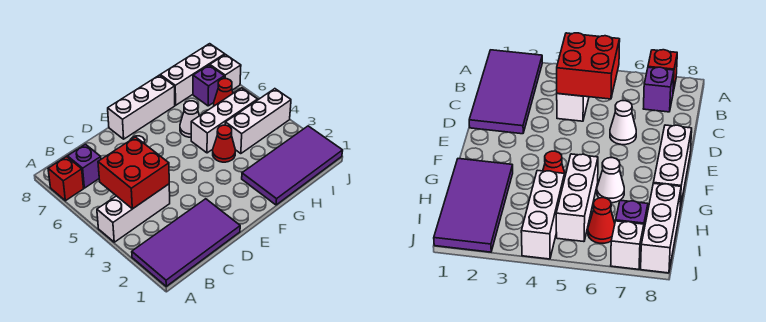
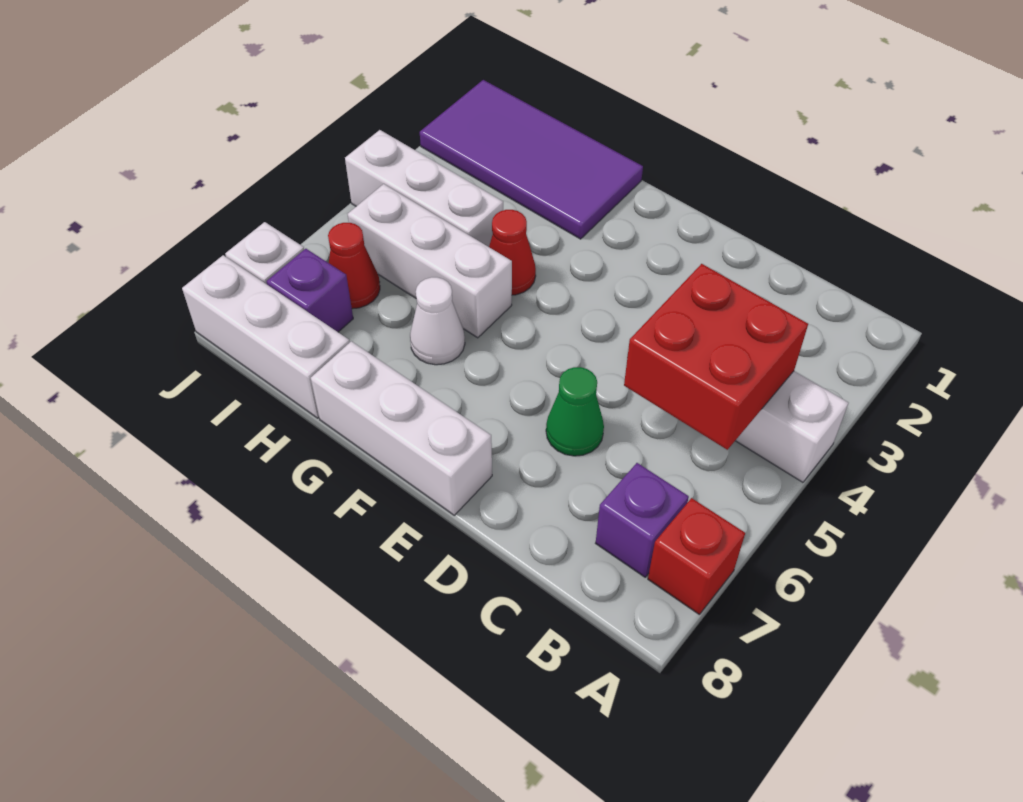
purple 2x4 tile [132,199,240,286] -> none
white 1x1 cone [610,101,636,145] -> green 1x1 cone [546,367,604,456]

